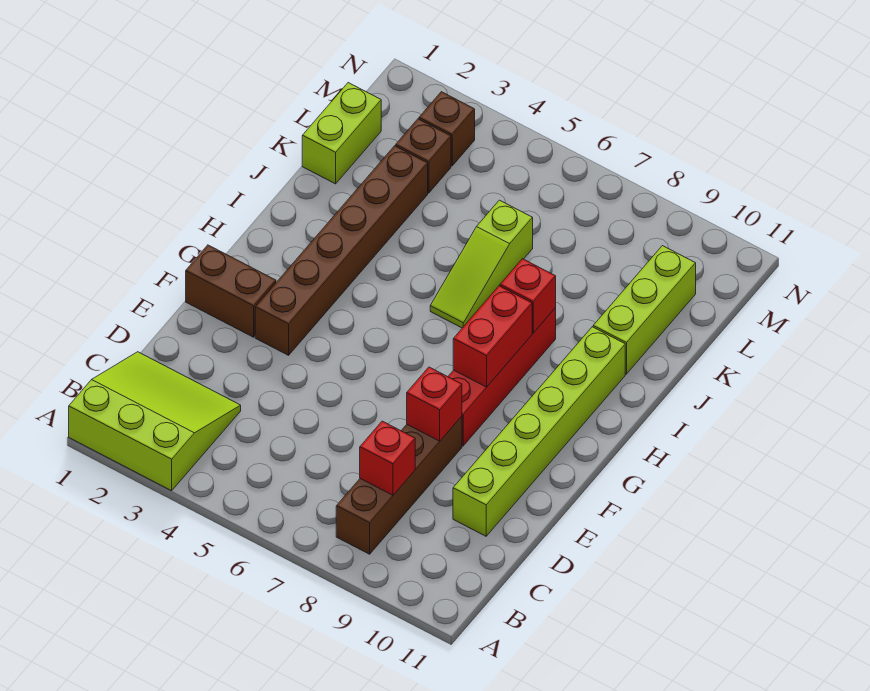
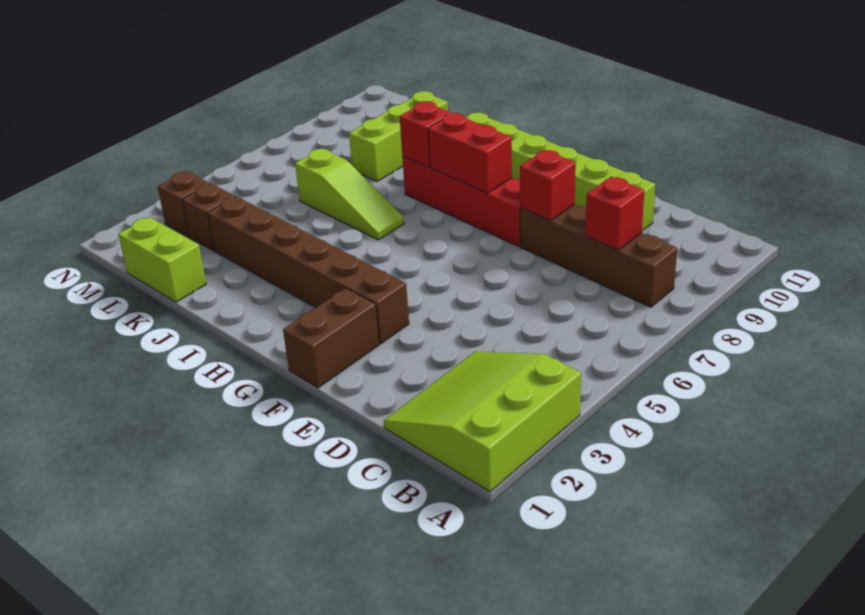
lime 1x3 brick [593,246,696,374] -> lime 1x3 brick turned to [349,91,448,181]

